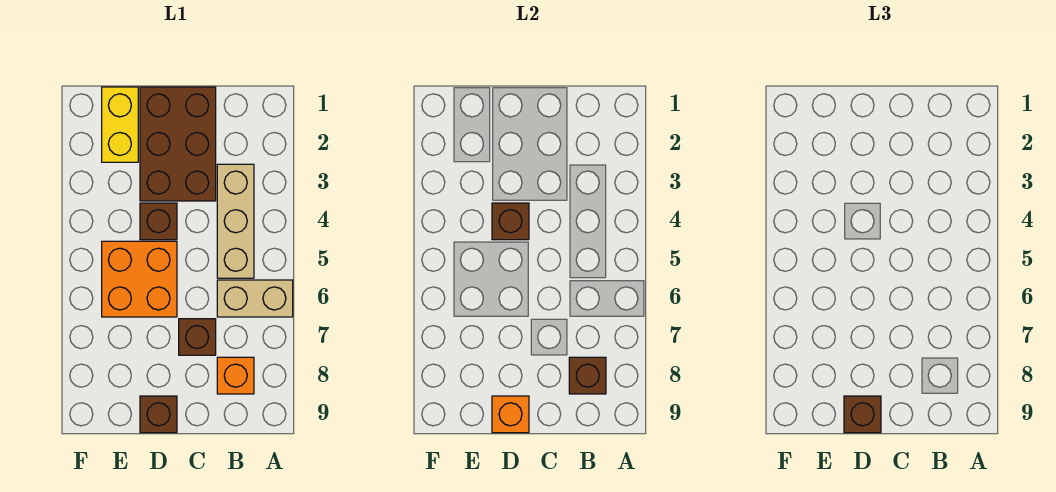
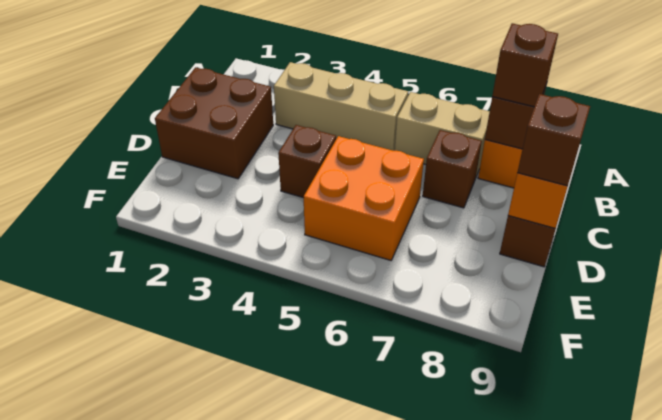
tan 1x2 brick [217,280,293,317] -> tan 1x2 brick turned to [395,92,490,176]
brown 2x3 brick [140,87,216,201] -> brown 2x2 brick [155,67,273,179]
brown 1x1 brick [492,203,529,240] -> brown 1x1 brick moved to [492,23,558,107]
yellow 1x2 brick [102,87,138,162] -> none

